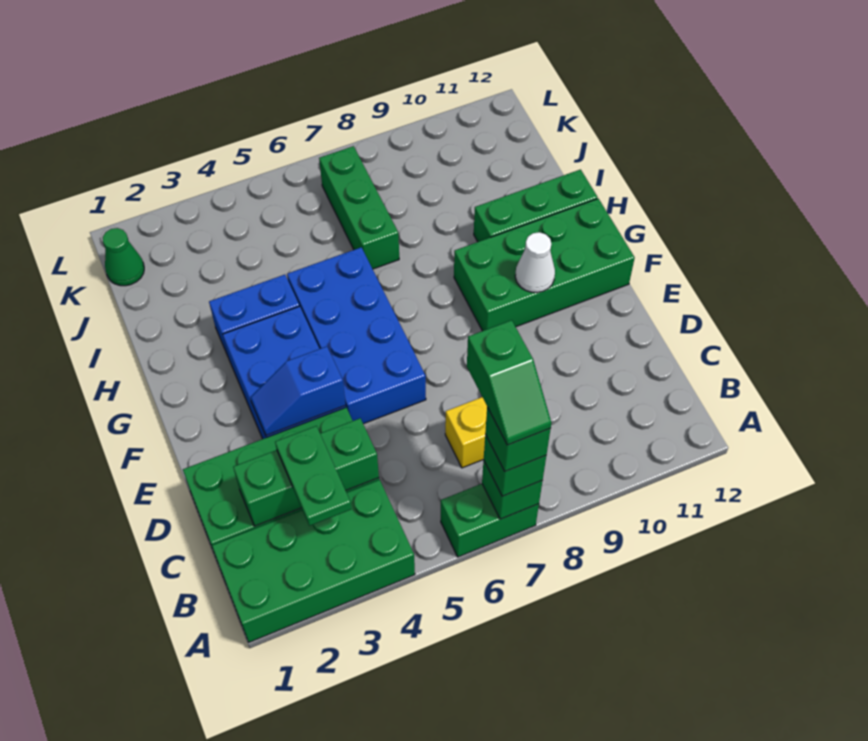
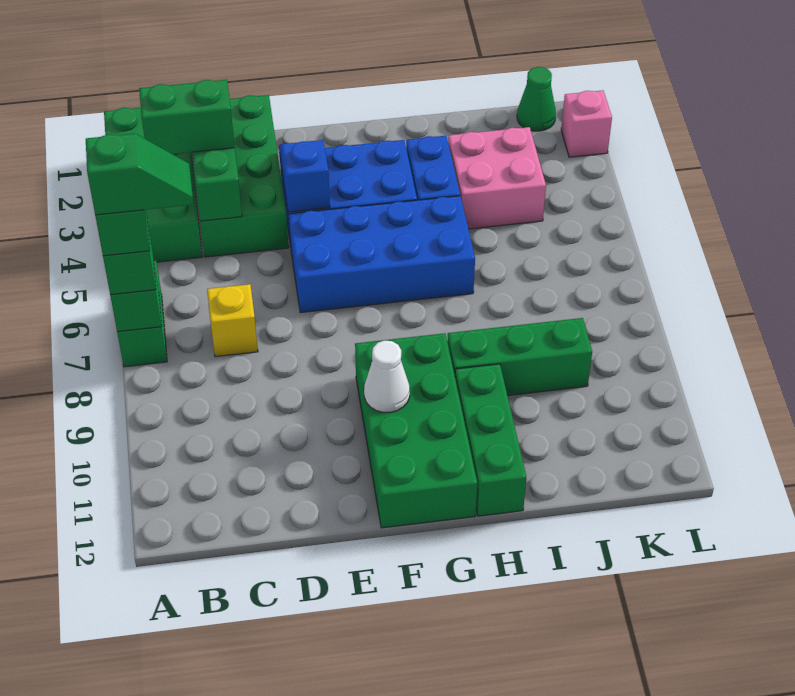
green 1x2 slope [467,320,551,445] -> green 1x2 slope turned to [86,134,193,215]
green 1x2 plate [275,426,351,526] -> green 1x2 brick [139,80,235,154]
none -> pink 2x2 brick [448,127,546,229]
green 1x3 brick [319,146,399,269] -> green 1x3 brick moved to [447,318,592,396]
none -> pink 1x1 brick [561,90,612,157]

